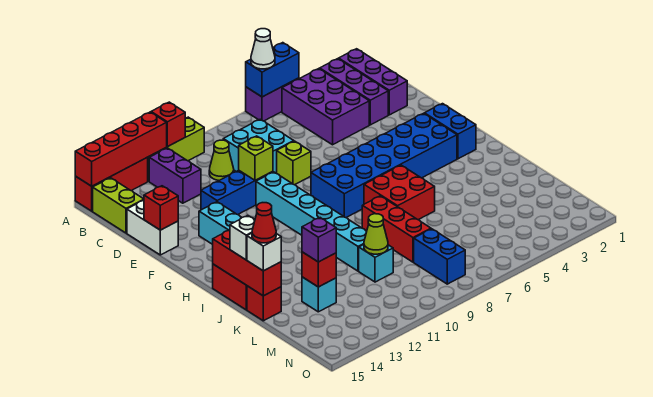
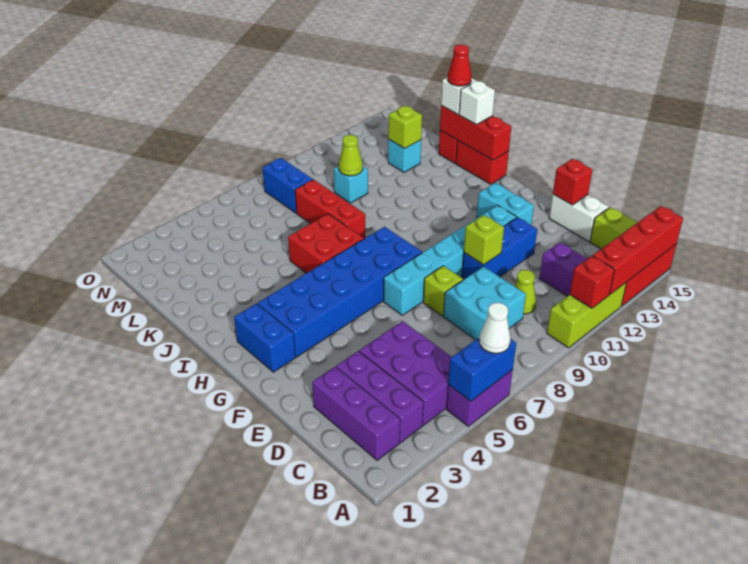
cyan 1x6 brick [256,172,367,271] -> cyan 1x6 brick turned to [384,205,517,315]
red 1x1 brick [302,252,336,287] -> lime 1x1 brick [388,106,422,148]
purple 1x1 brick [302,218,336,262] -> none

